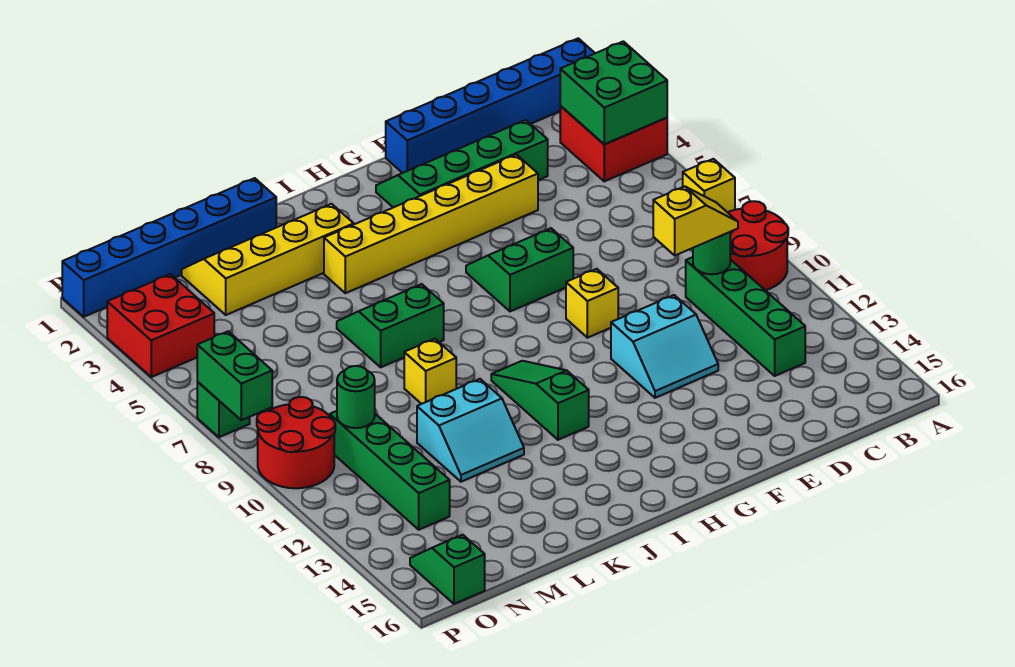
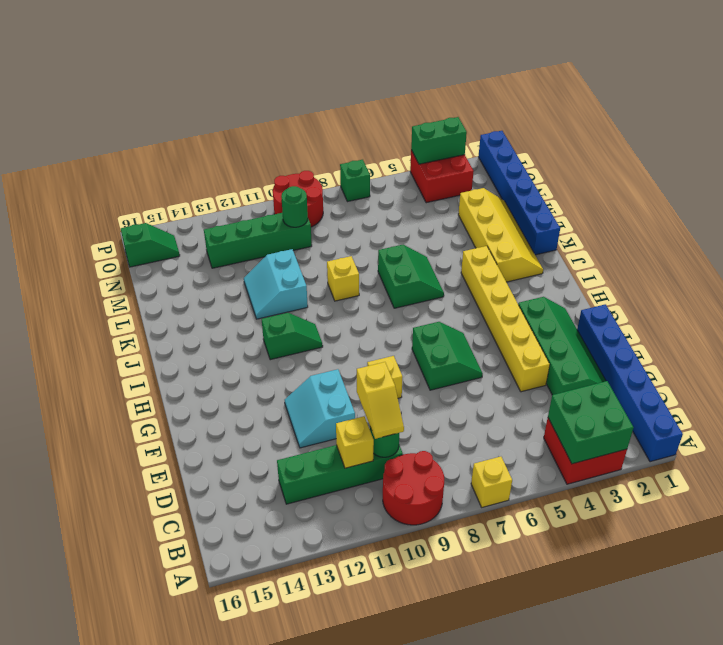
none -> yellow 1x1 brick [336,416,374,468]
green 1x3 slope [491,361,589,440] -> green 1x2 slope [262,313,323,360]
green 1x2 brick [197,331,272,420] -> green 1x2 brick moved to [411,117,467,164]

